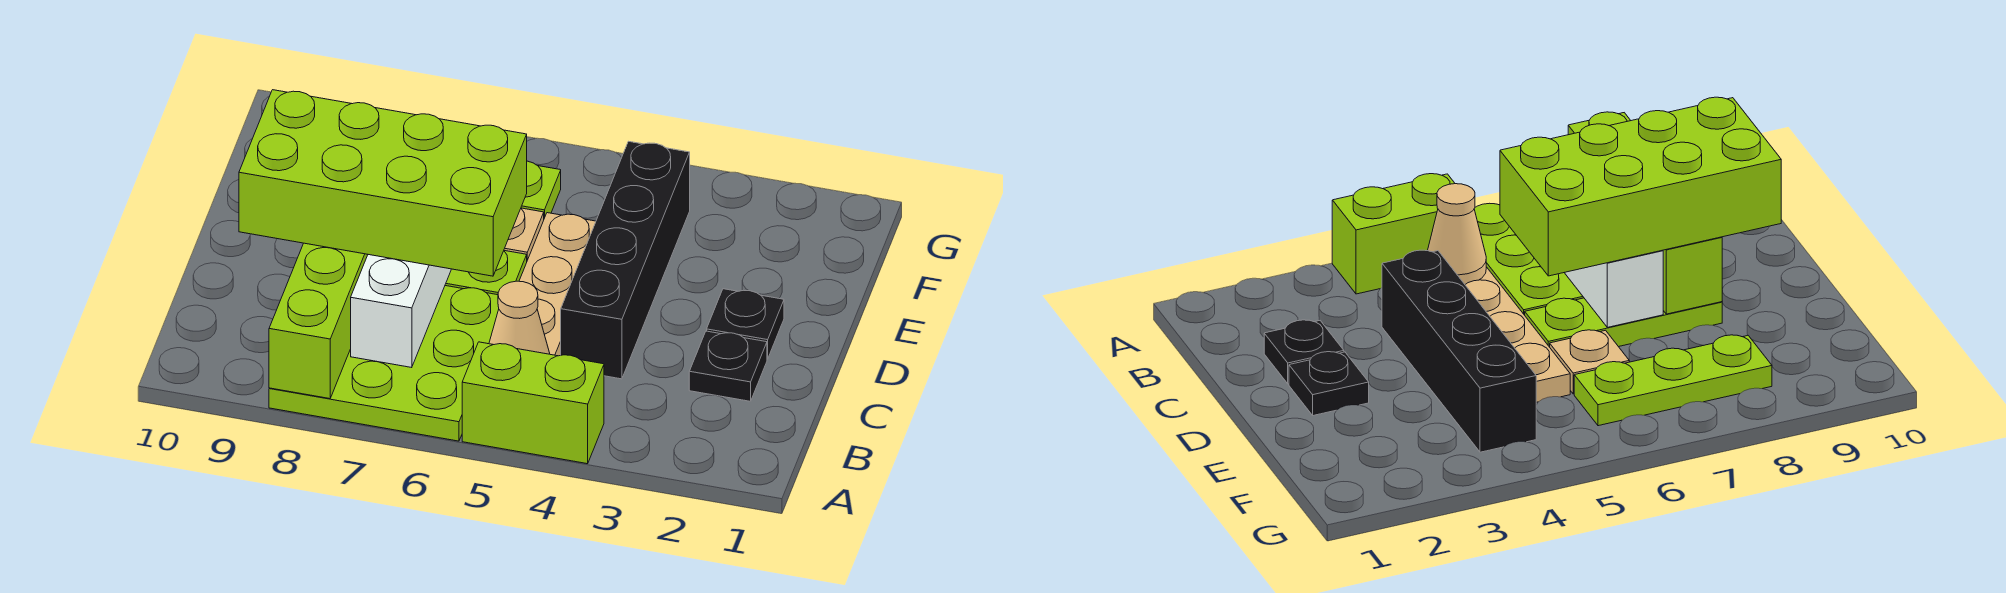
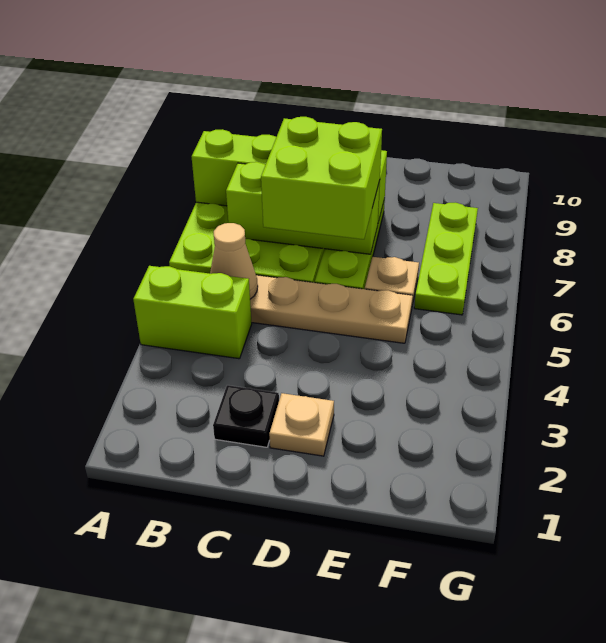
lime 1x2 brick [462,342,604,464] -> lime 1x2 brick turned to [133,266,252,359]
white 1x3 brick [351,255,451,368] -> lime 1x3 brick [226,162,380,254]
black 1x4 brick [561,141,690,379] -> none
lime 2x4 brick [239,90,527,276] -> lime 2x2 brick [261,117,382,239]
black 1x1 plate [707,289,784,359] -> tan 1x1 plate [269,393,334,456]

